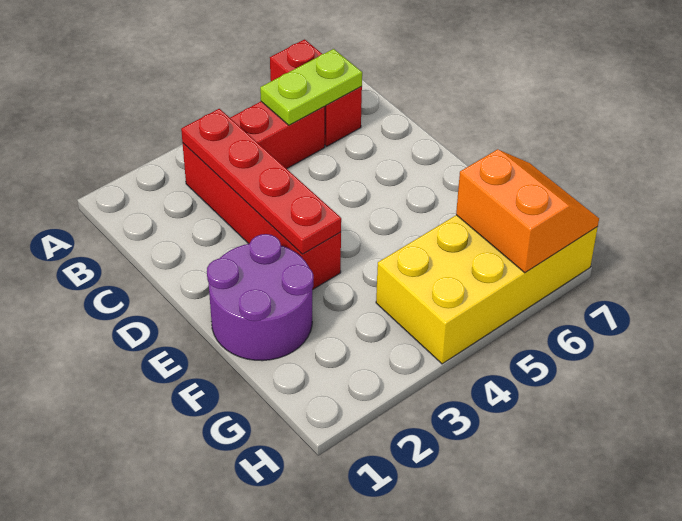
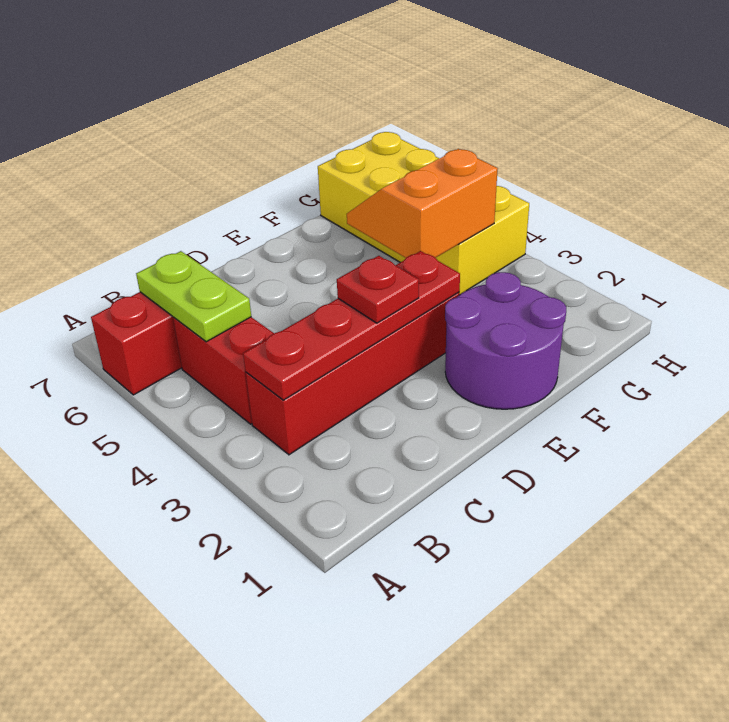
none -> red 1x1 plate [337,256,419,323]
orange 2x2 slope [456,149,599,273] -> orange 2x2 slope moved to [347,149,498,258]

